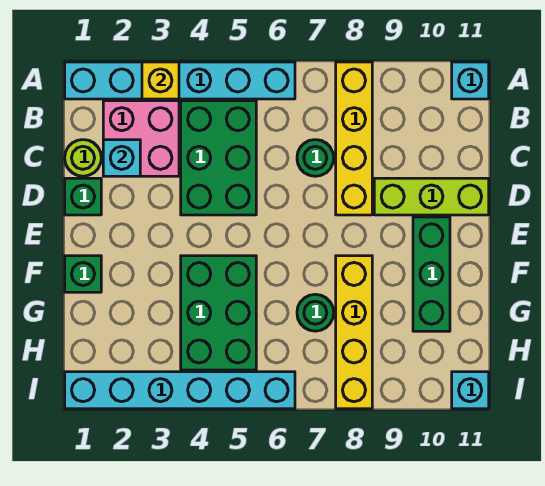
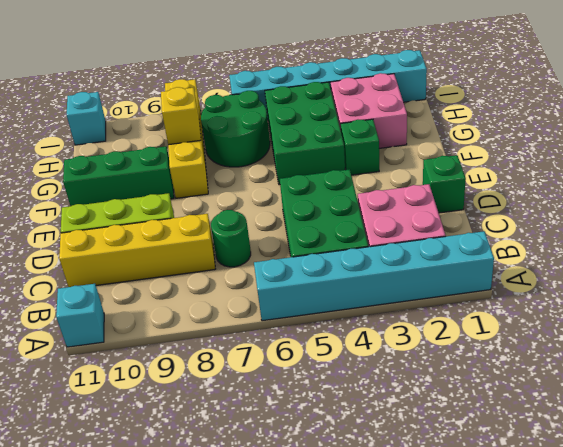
yellow 1x1 brick [142,62,179,99] -> yellow 1x1 brick moved to [161,87,201,145]
yellow 1x4 brick [336,62,372,215] -> yellow 1x4 brick turned to [59,214,215,287]
lime 1x1 round brick [65,140,101,176] -> none
cyan 1x1 brick [103,140,140,176] -> none
green 1x3 brick [413,217,450,331] -> green 1x3 brick turned to [63,146,174,206]
green 1x1 brick [65,256,101,292] -> green 1x1 brick moved to [341,119,379,175]
none -> pink 2x2 brick [331,73,407,148]
green 1x1 round brick [297,294,334,331] -> green 2x2 round brick [201,91,270,167]

